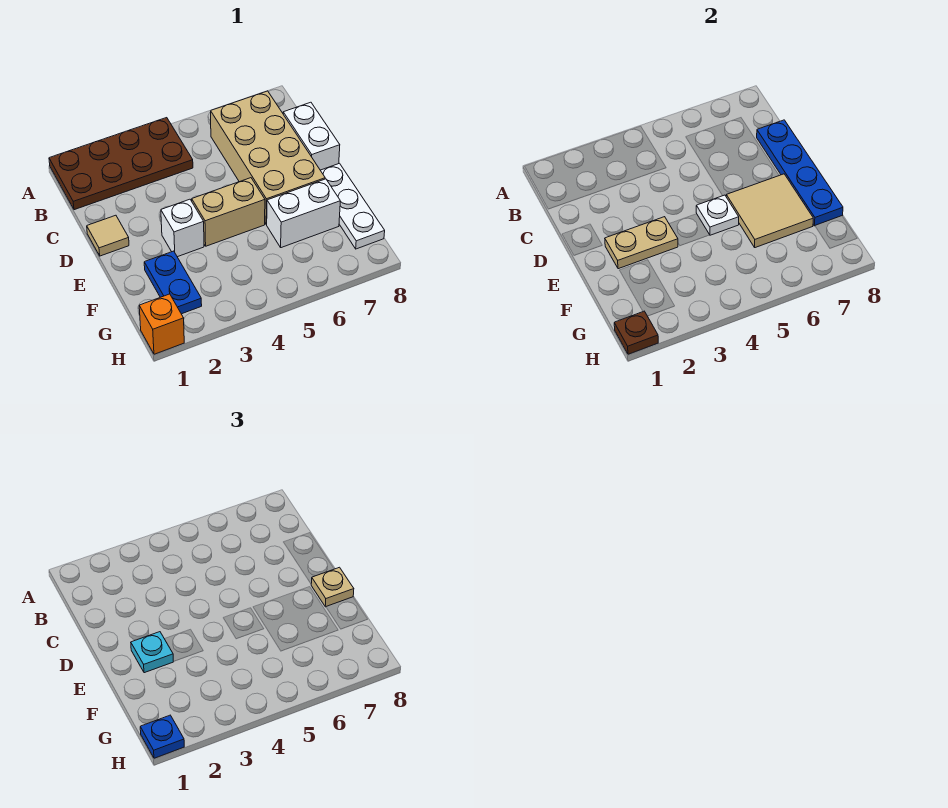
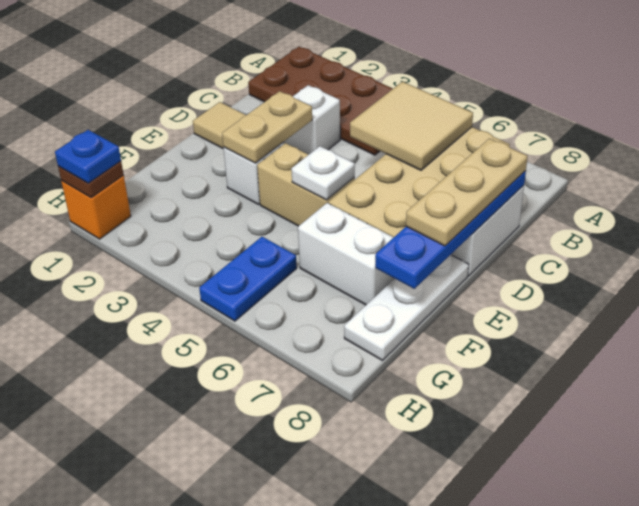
none -> white 1x1 brick [284,85,340,155]
tan 1x2 plate [605,217,678,269] -> tan 1x2 plate turned to [222,91,312,163]
cyan 1x1 plate [131,632,174,673] -> none
tan 2x2 tile [726,174,813,248] -> tan 2x2 tile moved to [350,82,473,170]
tan 1x1 plate [311,567,354,607] -> tan 1x3 plate [406,139,528,246]
blue 1x2 plate [144,251,202,314] -> blue 1x2 plate moved to [199,237,297,321]

